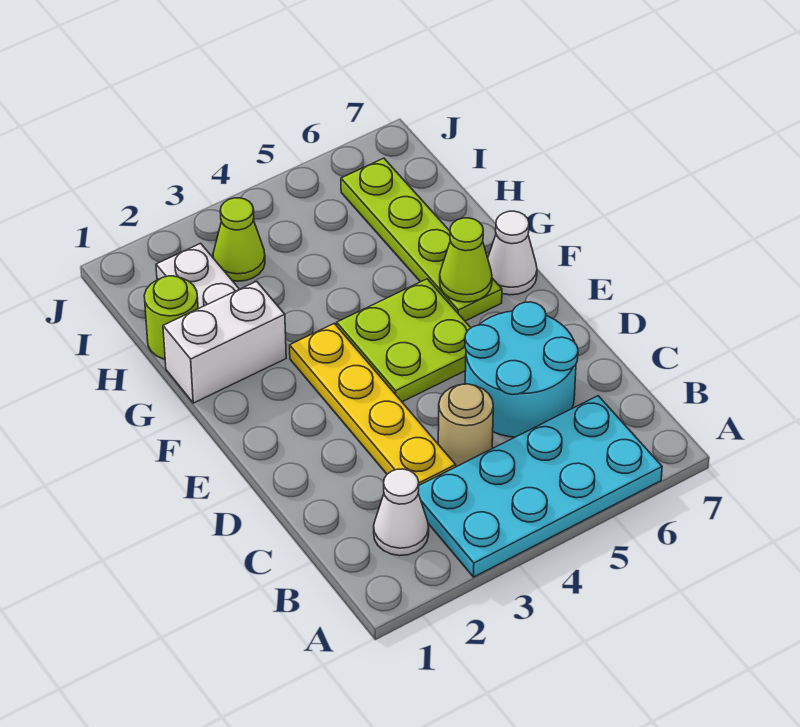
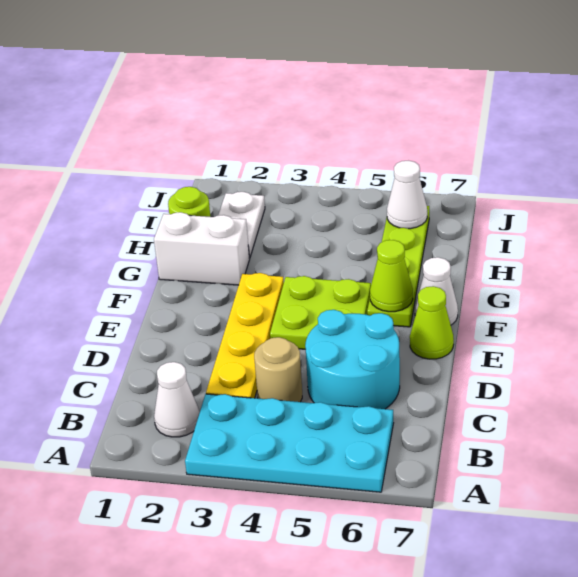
lime 1x1 cone [213,198,265,281] -> lime 1x1 cone moved to [410,286,454,359]
none -> white 1x1 cone [387,161,427,229]

